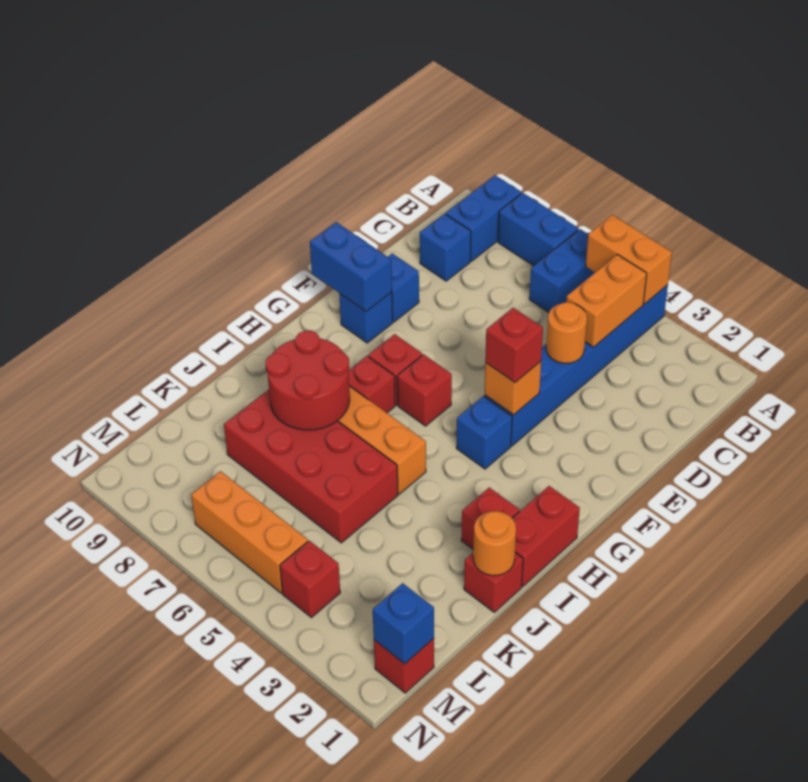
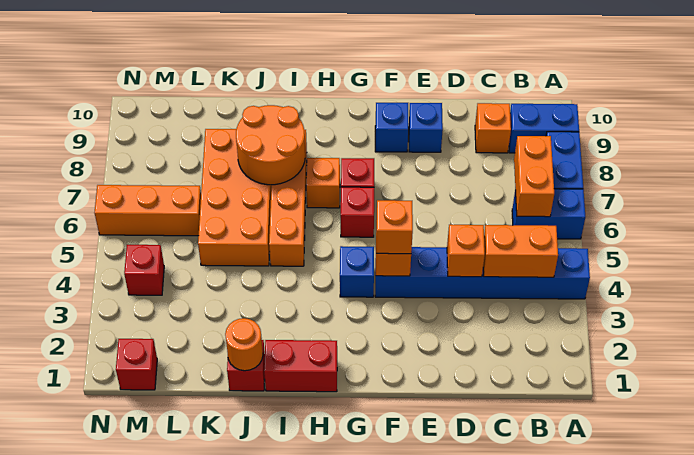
orange 1x2 brick [586,215,672,304] -> orange 1x2 brick moved to [514,136,554,217]
blue 1x1 brick [420,214,471,281] -> orange 1x1 brick [475,103,511,153]
orange 1x1 round brick [546,302,587,363] -> orange 1x1 brick [447,225,485,277]
red 1x1 brick [485,308,543,383] -> orange 1x1 brick [376,200,413,254]
blue 1x2 brick [310,222,392,311] -> none
red 1x1 brick [348,356,395,413] -> orange 1x1 brick [306,158,340,208]
red 1x1 brick [461,487,519,549] -> none
red 2x2 round brick [266,331,350,430] -> orange 2x2 round brick [236,105,305,185]
red 2x4 brick [224,390,398,543] -> orange 2x4 brick [198,129,271,266]
blue 1x1 brick [373,583,434,664] -> none
orange 1x3 brick [191,471,308,593] -> orange 1x3 brick turned to [94,185,201,236]

